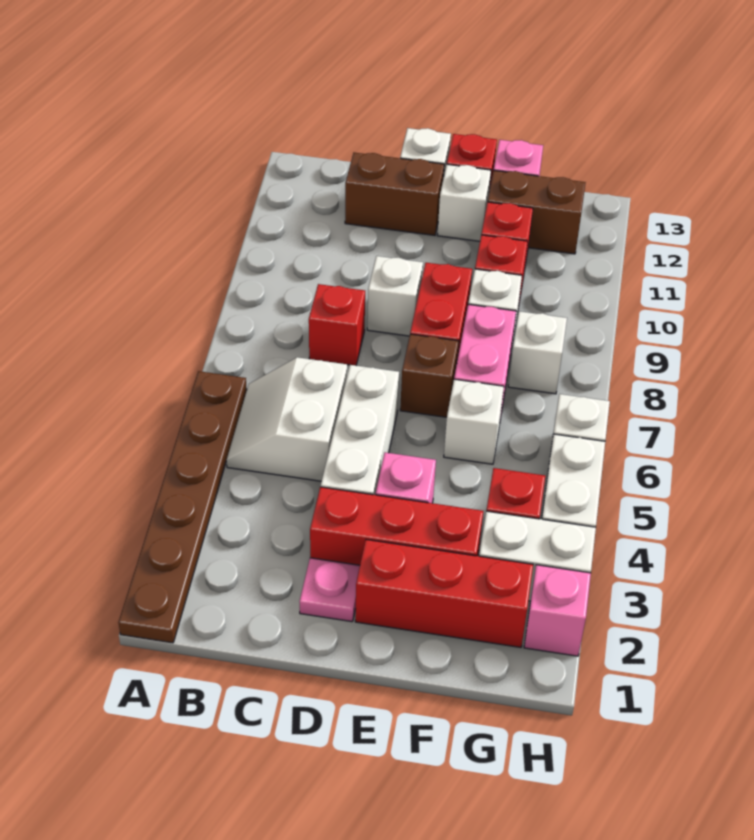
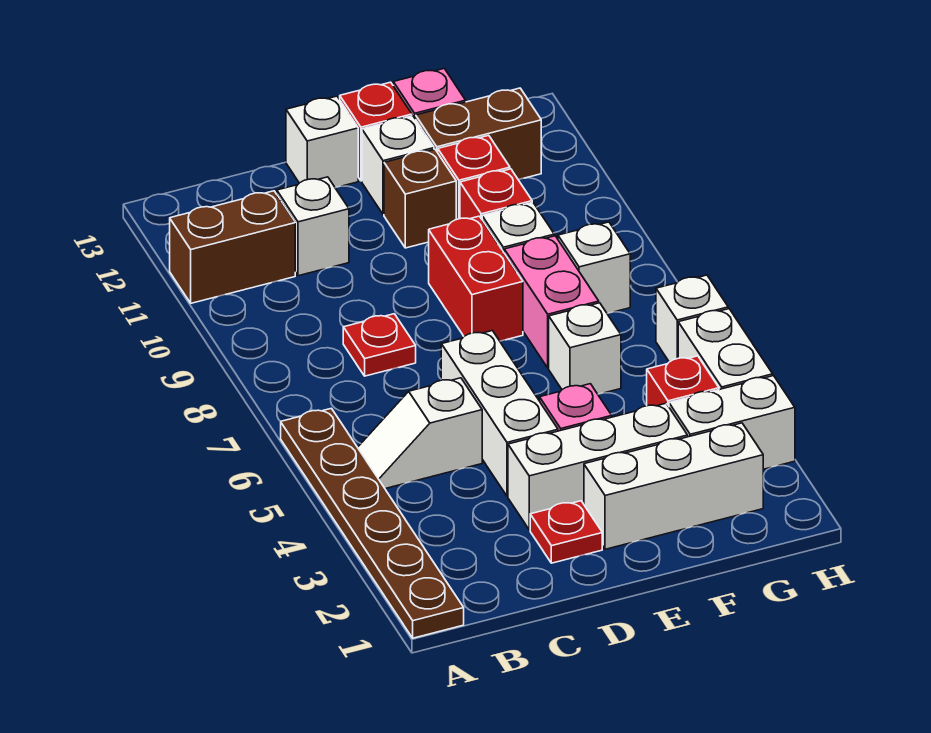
white 2x2 slope [226,357,347,481] -> white 1x2 slope [358,378,482,489]
red 1x1 brick [309,284,365,366] -> red 1x1 plate [343,314,416,376]
brown 1x2 brick [345,153,444,235] -> brown 1x2 brick moved to [170,191,295,303]
pink 1x1 plate [300,558,360,622] -> red 1x1 plate [530,501,602,563]
red 1x3 brick [310,487,483,565] -> white 1x3 brick [508,403,688,530]
white 1x1 brick [367,256,423,336] -> white 1x1 brick moved to [277,177,349,276]
red 1x3 brick [355,540,533,647] -> white 1x3 brick [584,423,763,549]
brown 1x1 brick [400,334,459,417] -> brown 1x1 brick moved to [384,149,456,248]
pink 1x1 brick [524,565,591,656] -> none

